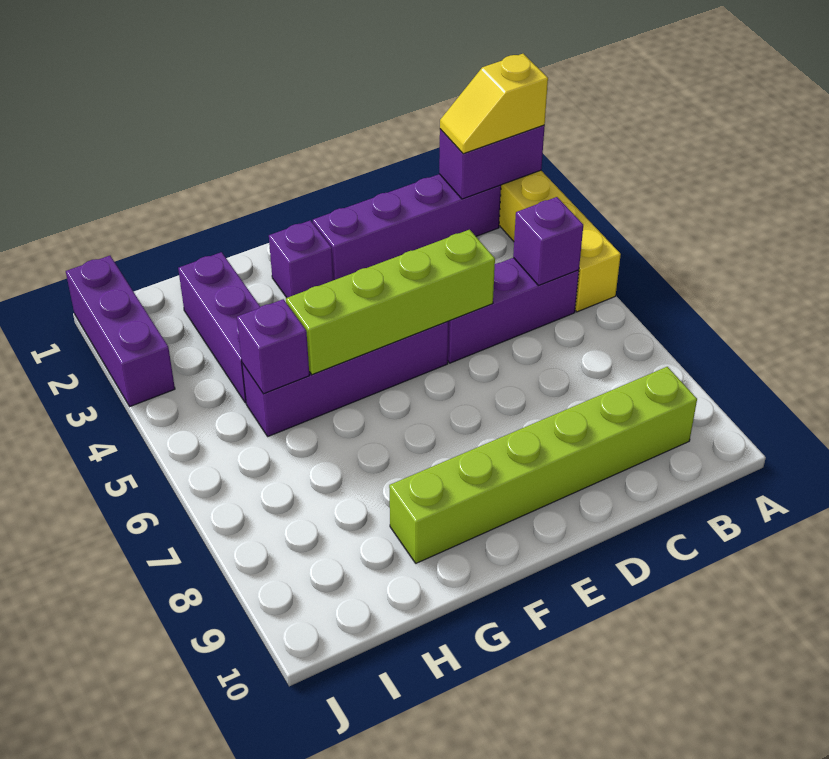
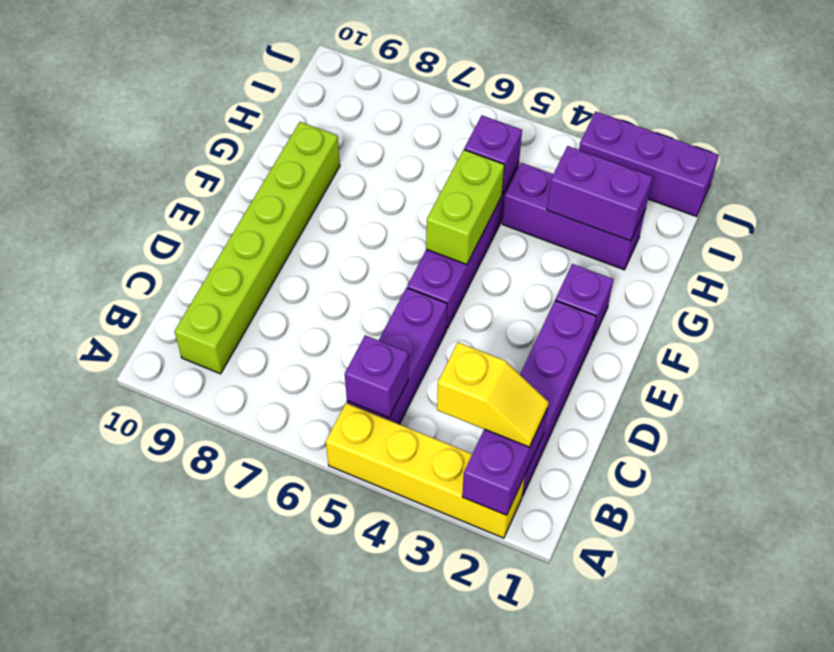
yellow 1x2 slope [440,54,548,154] -> yellow 1x2 slope turned to [437,342,549,447]
lime 1x4 brick [286,230,495,375] -> lime 1x2 brick [426,150,504,265]
none -> purple 1x2 brick [547,146,653,241]

